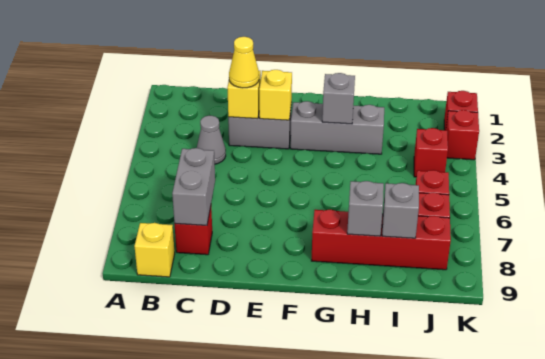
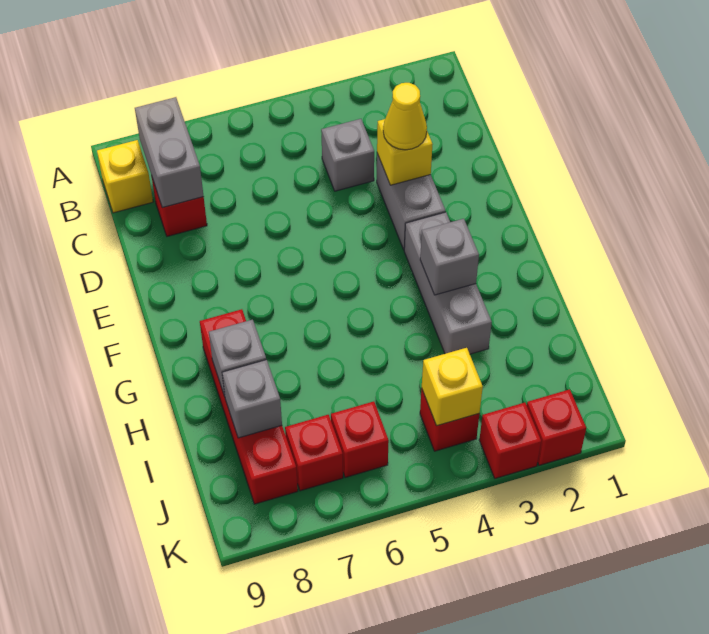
grey 1x1 cone [197,116,226,164] -> grey 1x1 brick [321,119,374,191]
grey 1x2 brick [172,148,215,225] -> grey 1x2 brick turned to [135,97,204,208]
yellow 1x1 brick [259,70,292,120] -> yellow 1x1 brick moved to [422,348,483,426]

